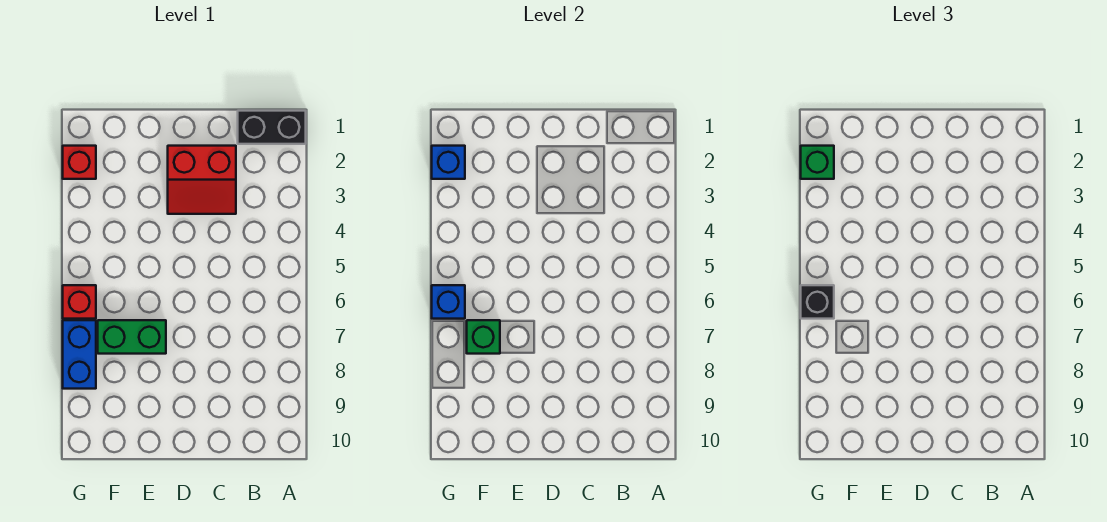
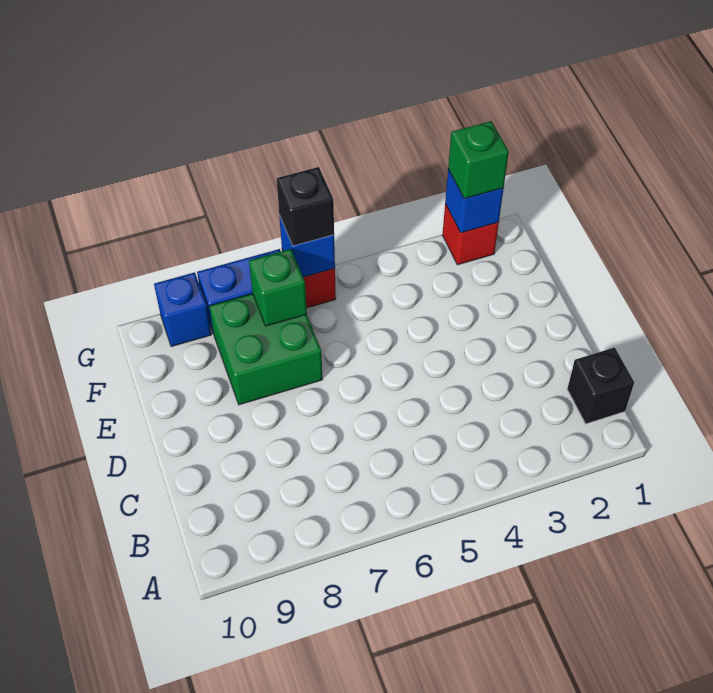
black 1x2 brick [238,111,306,144] -> black 1x1 brick [567,348,634,424]
red 2x2 slope [168,146,236,214] -> none
green 1x2 brick [98,320,166,354] -> green 2x2 brick [209,294,322,405]
none -> blue 1x1 brick [154,272,211,347]

